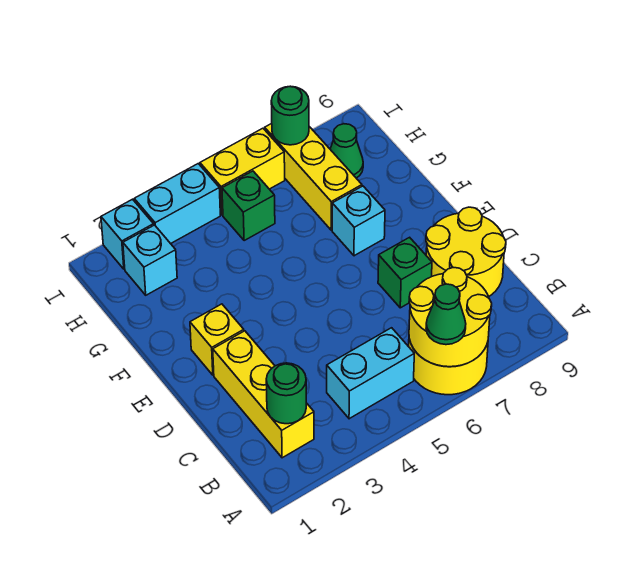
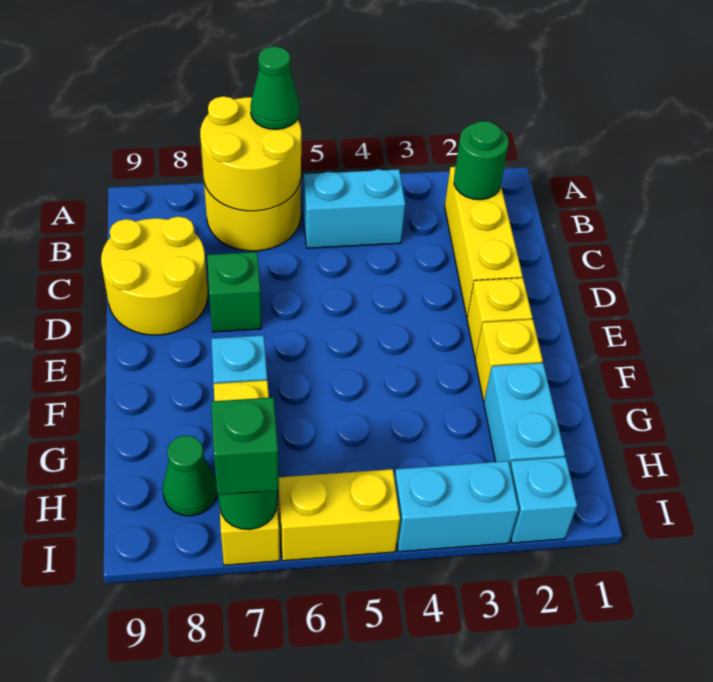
none -> yellow 1x1 brick [475,319,543,401]
cyan 1x1 brick [123,225,177,295] -> cyan 1x2 brick [484,363,565,465]
green 1x1 brick [222,171,275,240] -> green 1x1 brick moved to [211,397,279,495]

